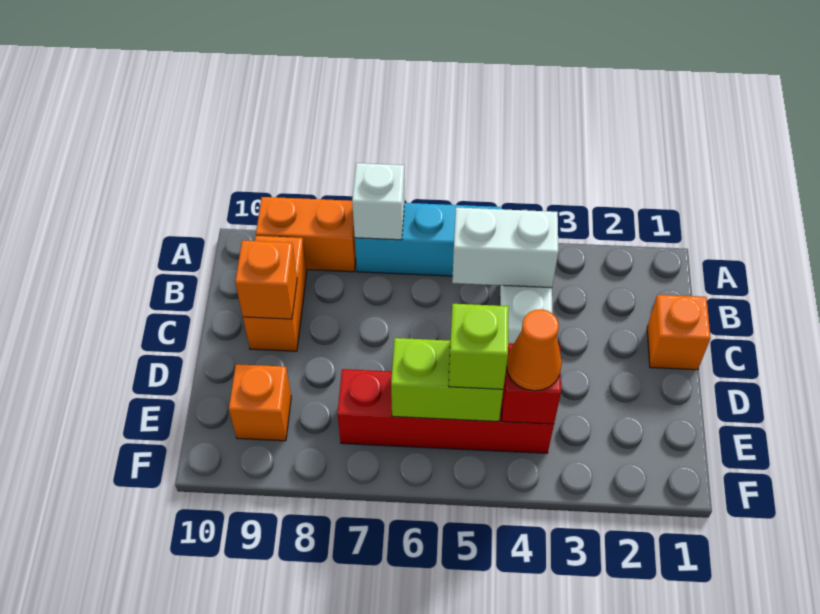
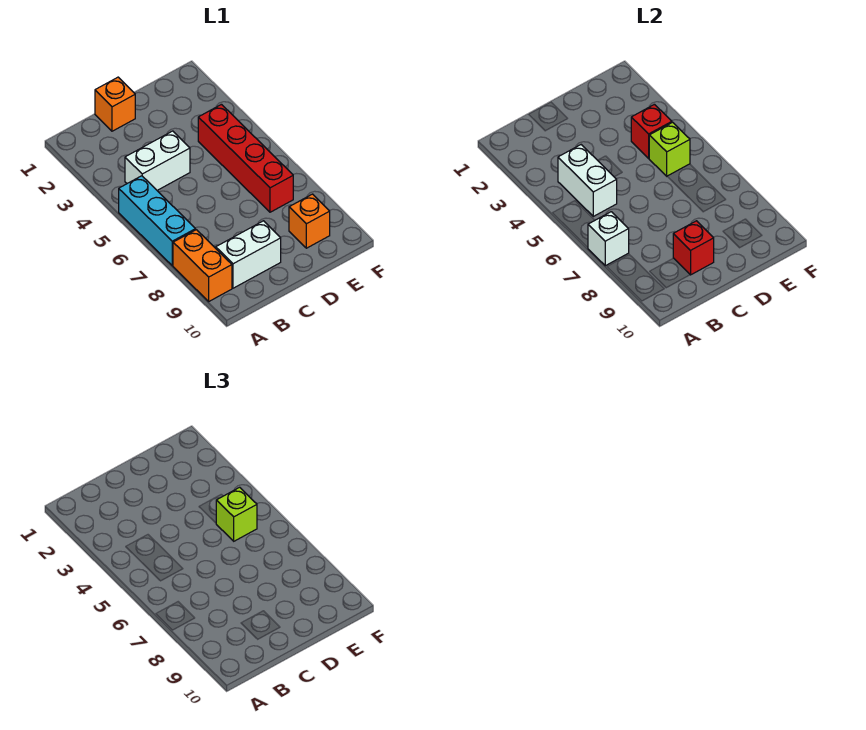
orange 1x2 brick [243,236,307,351] -> white 1x2 brick [216,221,281,288]
orange 1x1 brick [235,240,297,319] -> red 1x1 brick [673,221,714,275]
orange 1x1 cone [506,309,562,391] -> none
lime 1x2 brick [391,338,503,422] -> lime 1x1 brick [649,122,690,176]

